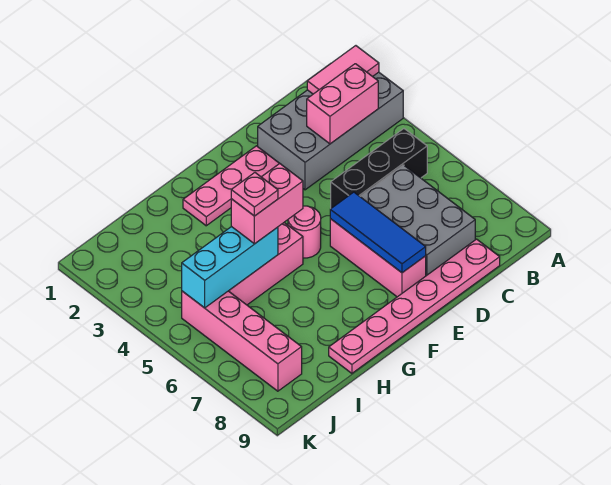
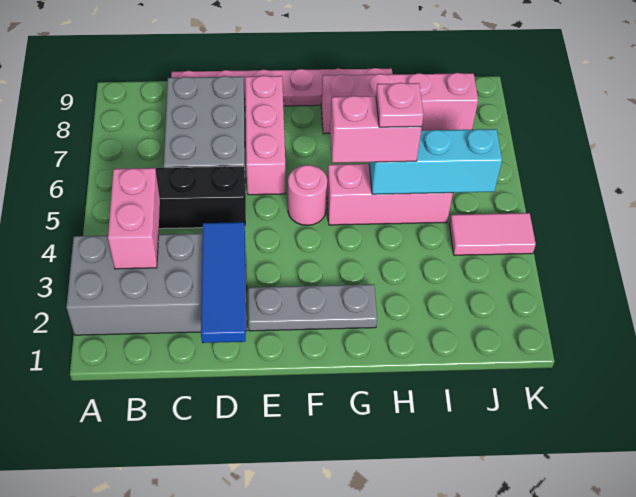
pink 1x2 tile [307,46,379,94] -> pink 1x2 tile moved to [449,213,536,255]
pink 1x2 brick [307,64,378,144] -> pink 1x2 brick turned to [108,168,160,269]
pink 1x3 plate [183,146,279,226] -> grey 1x3 plate [248,284,377,331]
blue 1x3 tile [330,192,426,273] -> blue 1x3 tile moved to [201,222,246,343]
pink 1x4 brick [182,291,302,391] -> pink 1x4 brick turned to [321,73,478,134]

